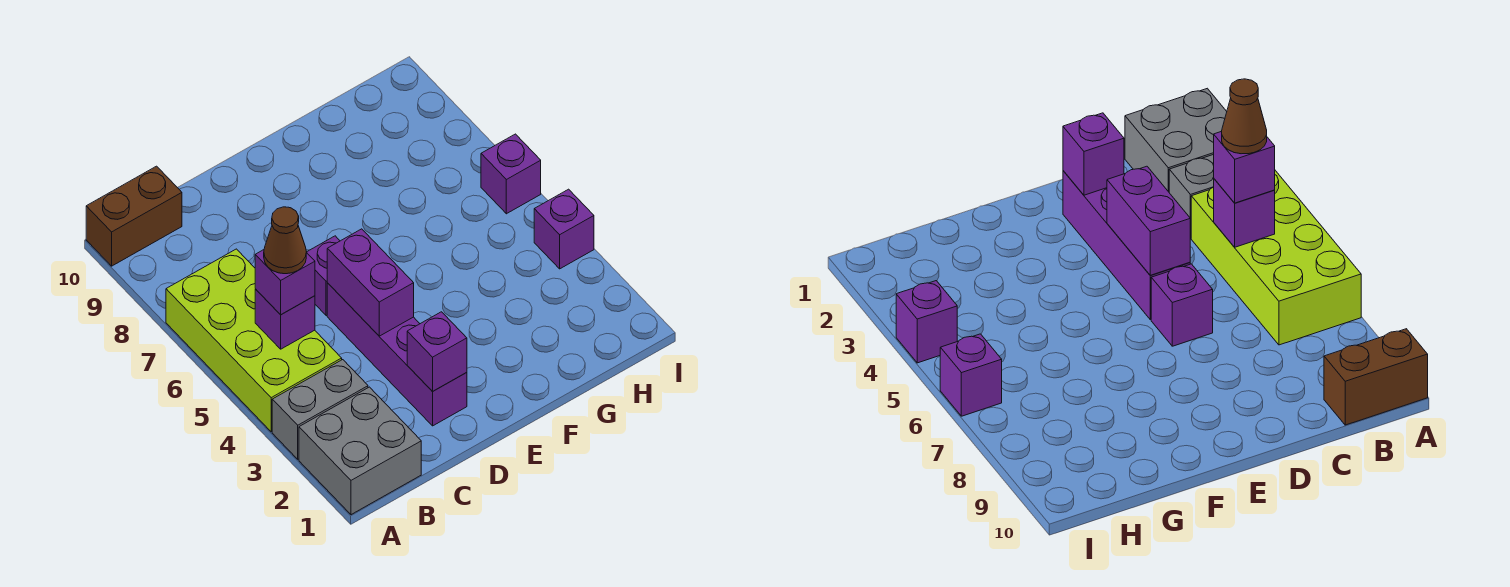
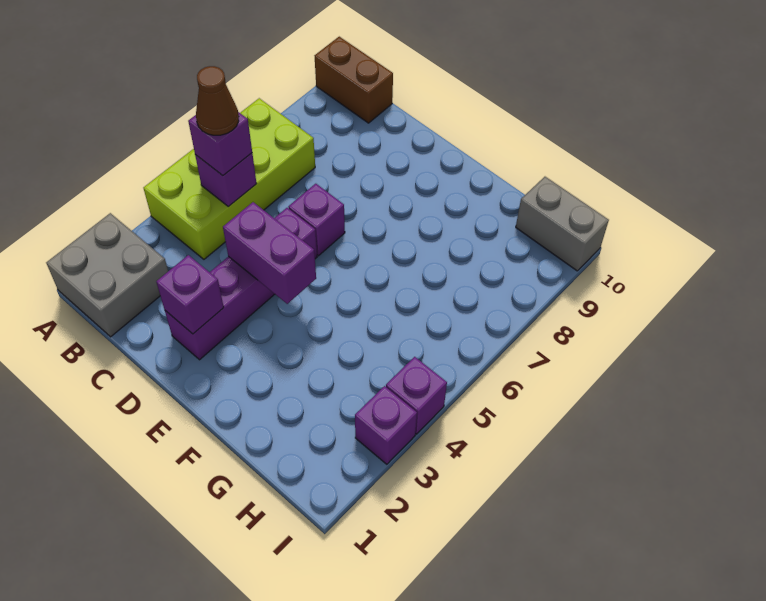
grey 1x2 brick [272,360,368,459] -> grey 1x2 brick moved to [516,177,609,271]
purple 1x2 brick [327,229,414,336] -> purple 1x2 brick turned to [223,202,316,304]
purple 1x1 brick [481,134,541,214] -> purple 1x1 brick moved to [355,386,417,464]

